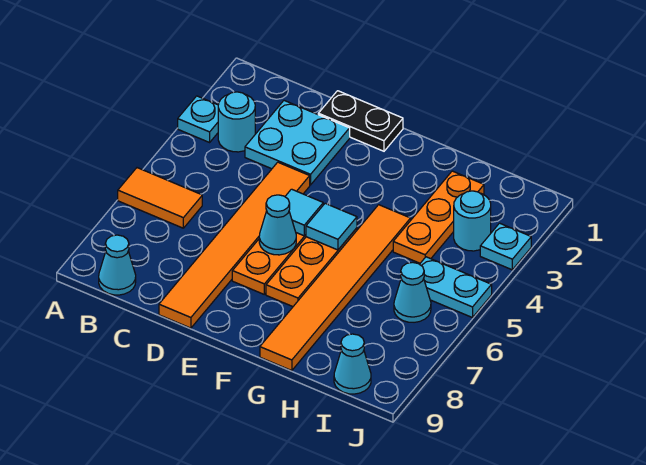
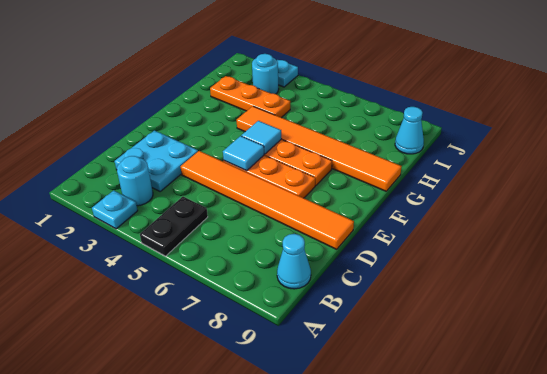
orange 1x2 tile [118,168,202,228] -> none
black 1x2 plate [318,91,403,151] -> black 1x2 plate moved to [140,197,208,256]
cyan 1x1 cone [259,195,296,255] -> none
cyan 1x2 plate [420,257,492,318] -> none
cyan 1x1 cone [394,262,431,322] -> none

